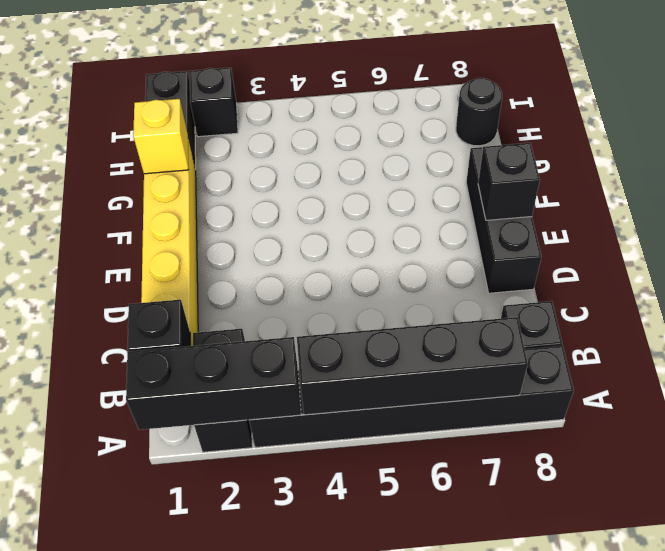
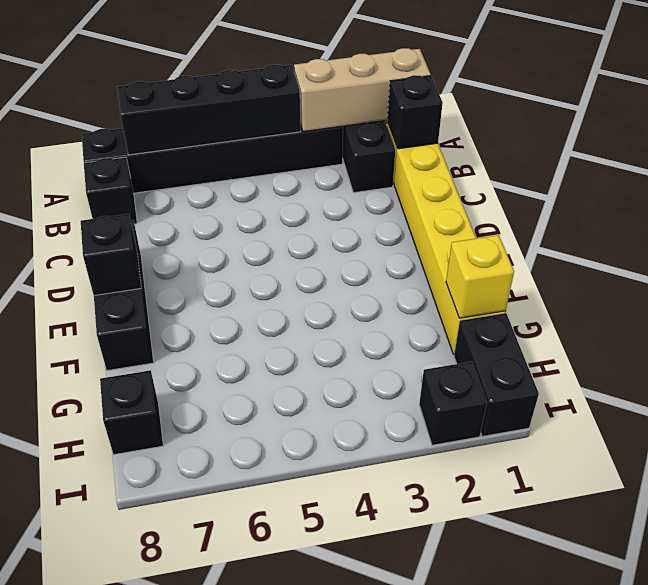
black 1x3 brick [126,337,301,430] -> tan 1x3 brick [294,48,431,131]
black 1x1 round brick [456,78,502,146] -> black 1x1 brick [100,370,163,455]

